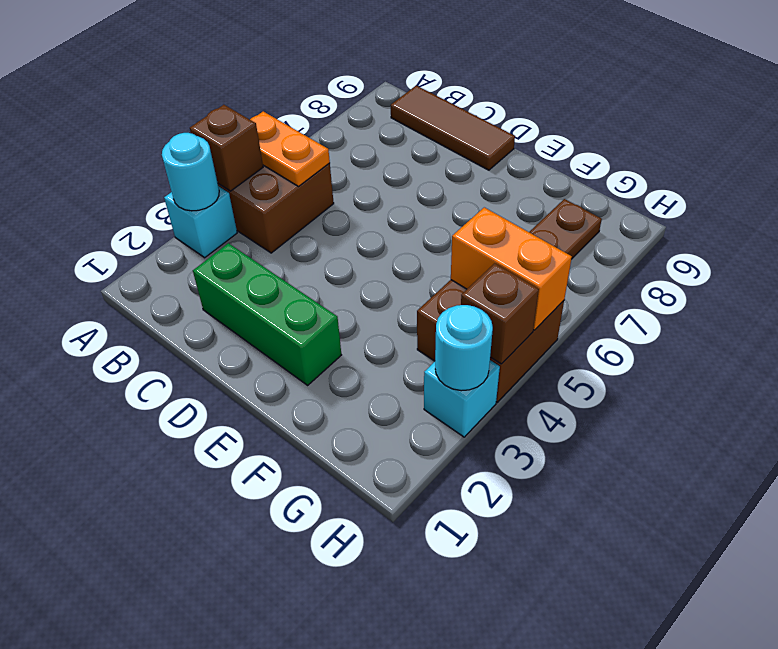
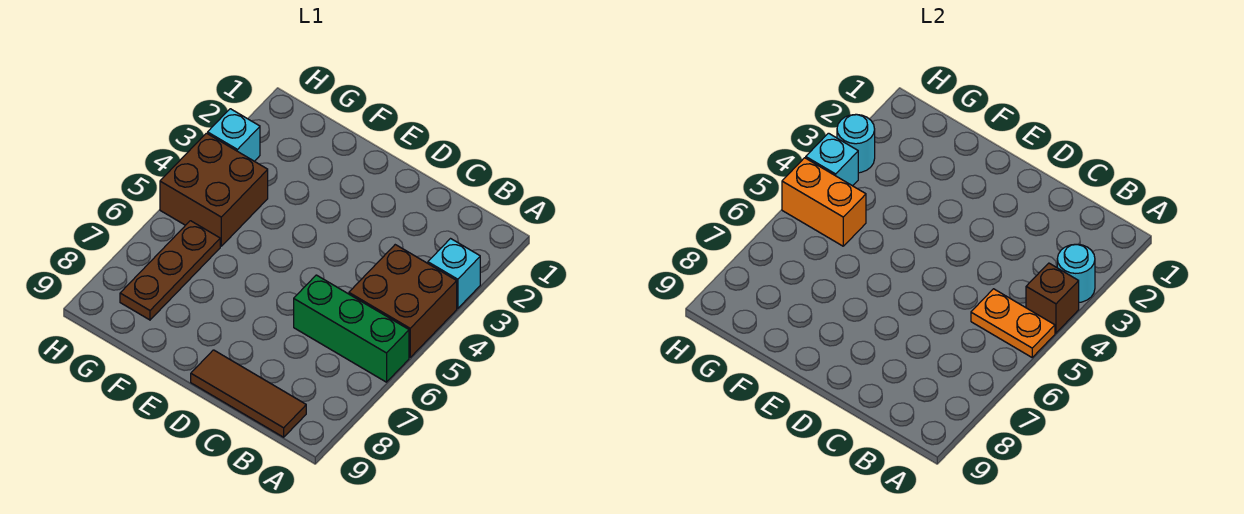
green 1x3 brick [193,243,341,385] -> green 1x3 brick moved to [294,275,409,382]
brown 1x1 brick [461,263,539,364] -> cyan 1x1 brick [806,133,858,186]

